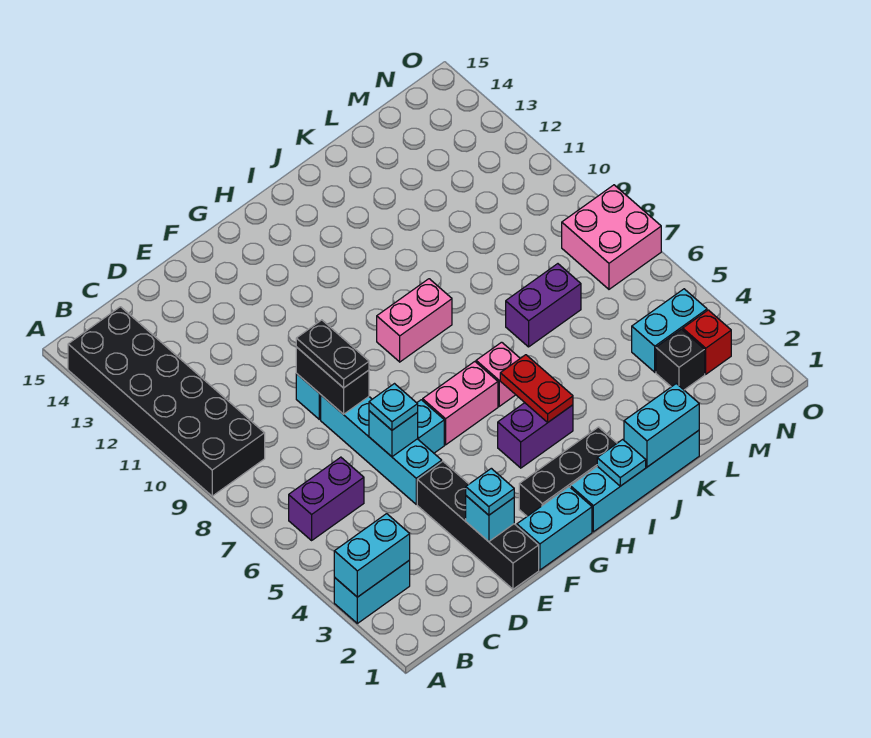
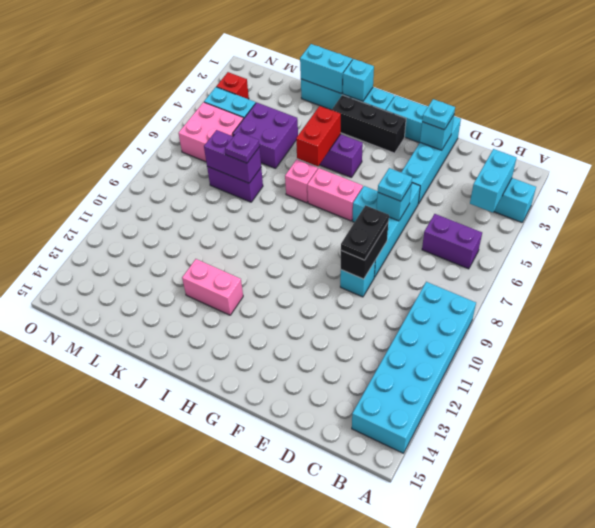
cyan 1x2 brick [334,514,410,597] -> cyan 1x2 brick turned to [470,149,516,212]
black 2x6 brick [68,307,265,496] -> cyan 2x6 brick [352,282,476,453]
black 1x4 brick [417,461,539,589] -> cyan 1x4 brick [401,116,461,204]
pink 1x2 brick [377,279,452,362] -> pink 1x2 brick moved to [182,259,243,315]
cyan 1x1 plate [597,439,646,486] -> cyan 1x1 brick [343,59,374,101]
red 1x2 plate [500,355,573,423] -> red 1x2 brick [296,106,341,166]
none -> purple 2x2 brick [233,102,298,169]
none -> purple 1x2 brick [204,130,261,183]
none -> purple 1x1 plate [225,132,259,163]
black 1x1 brick [656,329,705,390] -> none
pink 2x2 brick [562,185,661,289] -> pink 2x2 brick moved to [178,102,244,162]

